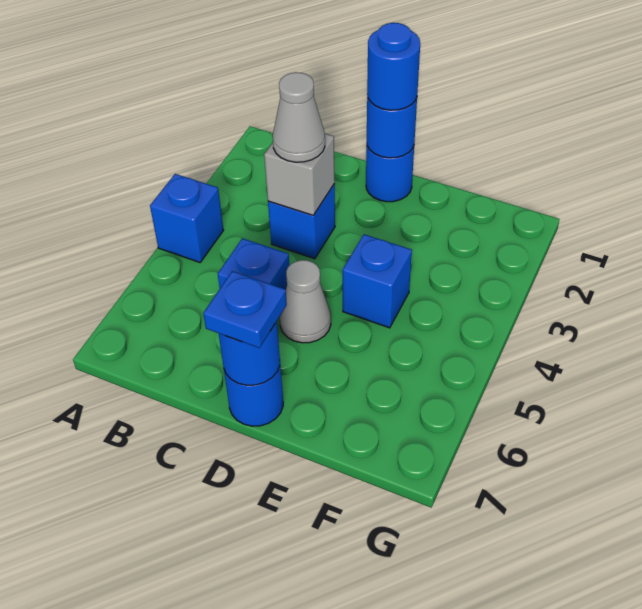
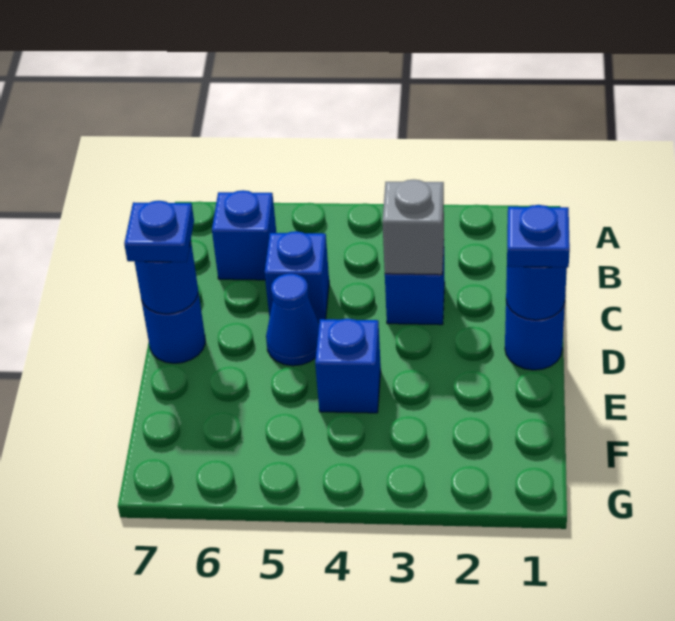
blue 1x1 brick [150,174,223,262] -> blue 1x1 brick moved to [212,190,276,280]
grey 1x1 cone [273,72,325,162] -> none
blue 1x1 round brick [367,23,420,110] -> blue 1x1 plate [507,205,570,267]
grey 1x1 cone [280,260,331,343] -> blue 1x1 cone [266,274,319,366]

